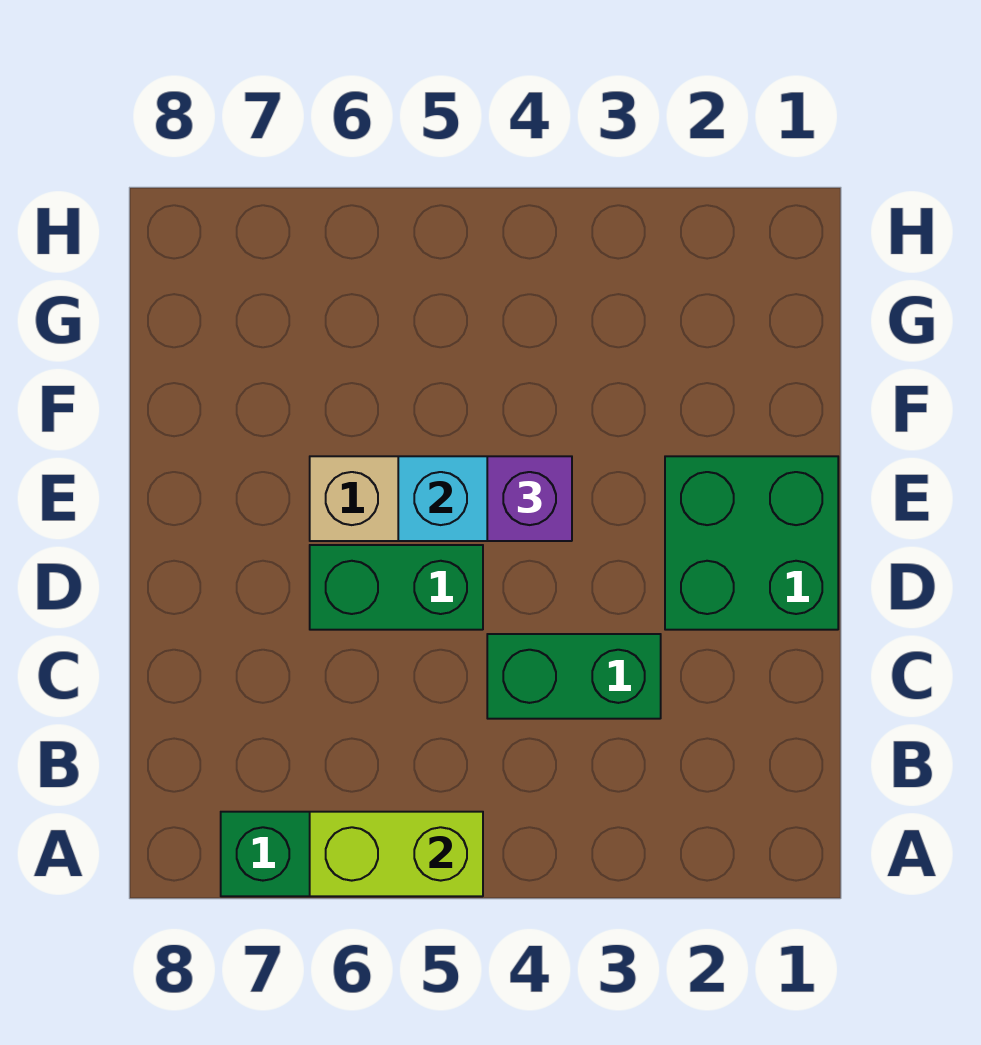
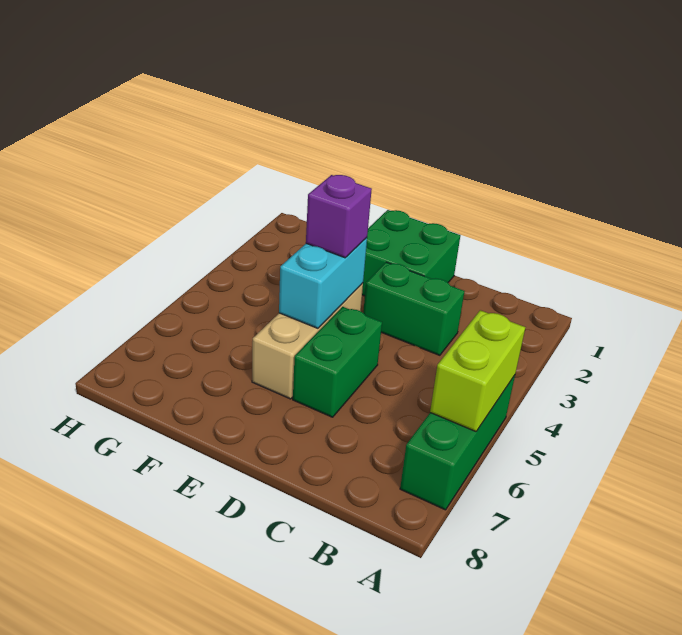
green 1x2 brick [487,634,661,719] -> green 1x2 brick turned to [363,262,465,355]

